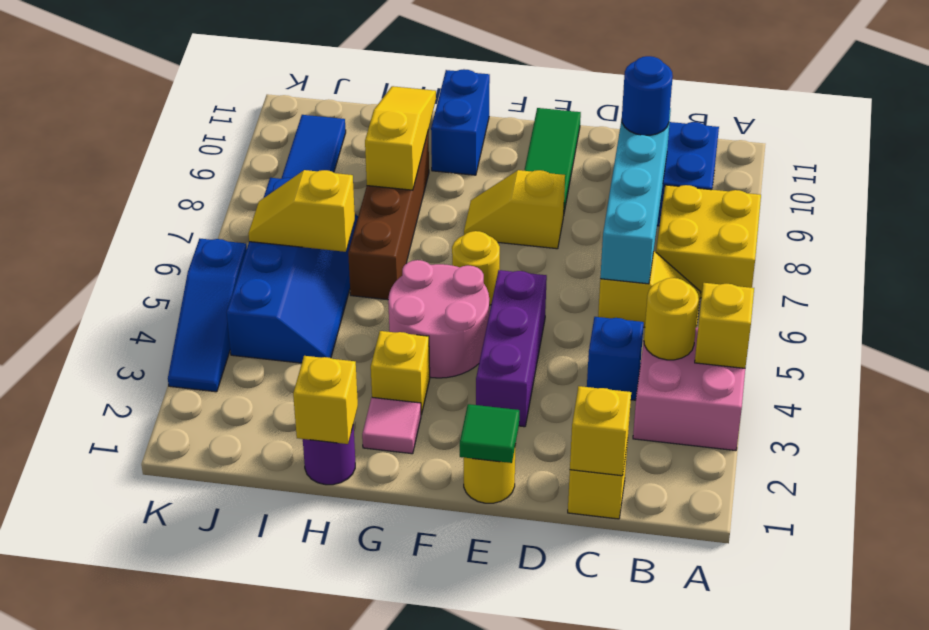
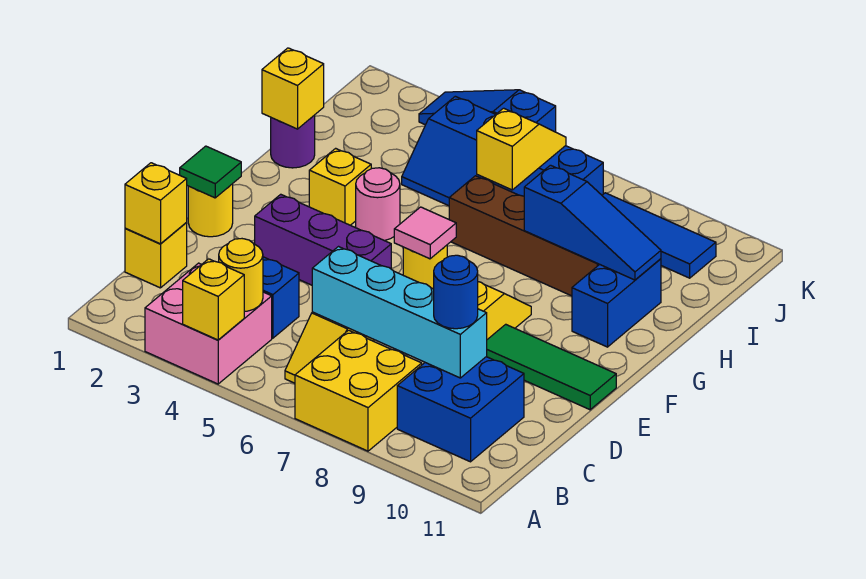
pink 2x2 round brick [388,260,489,378] -> pink 1x1 round brick [356,168,400,241]
pink 1x1 tile [362,397,421,454] -> pink 1x1 tile moved to [394,207,456,259]
blue 1x2 brick [431,69,490,175] -> blue 1x2 brick turned to [572,259,661,347]
yellow 1x3 slope [365,86,436,190] -> blue 1x3 slope [524,165,661,280]

